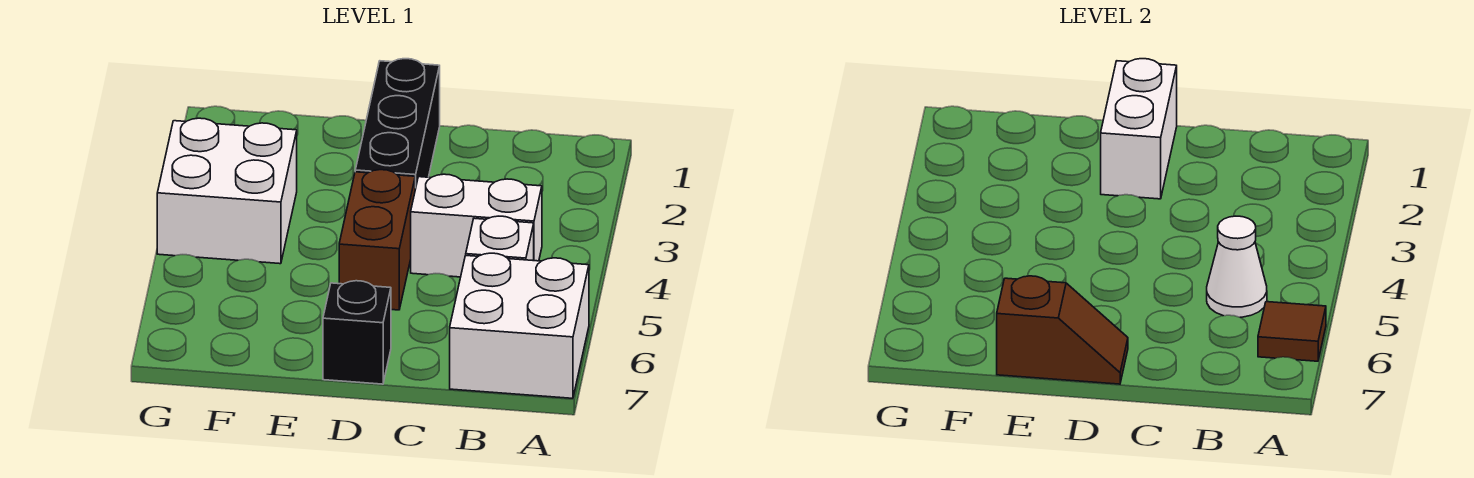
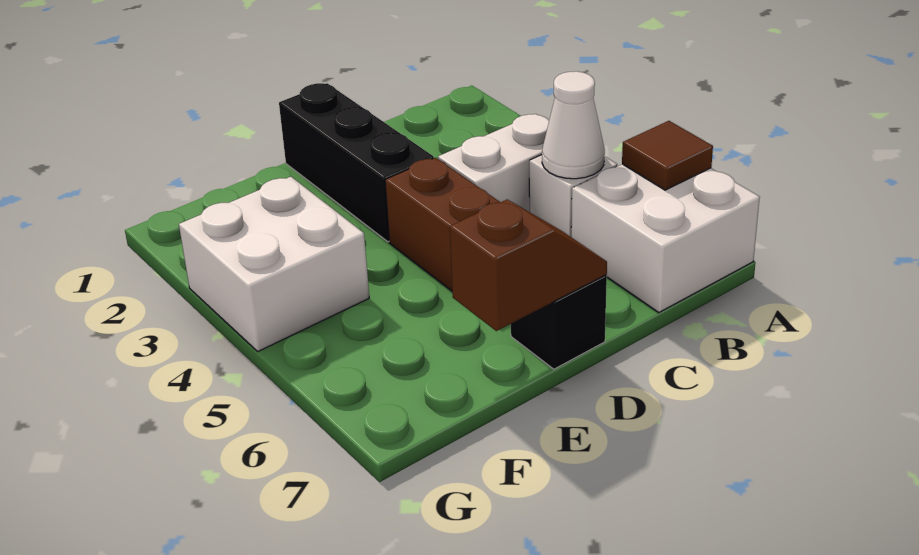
white 1x2 brick [1101,59,1177,199] -> none

